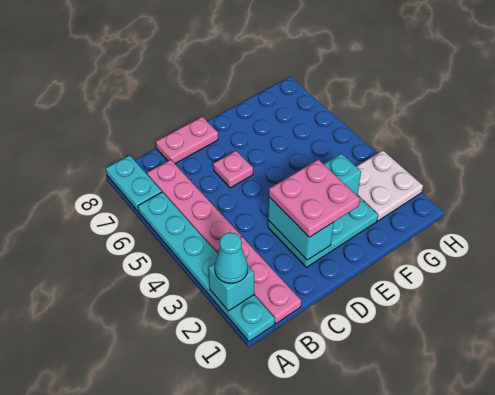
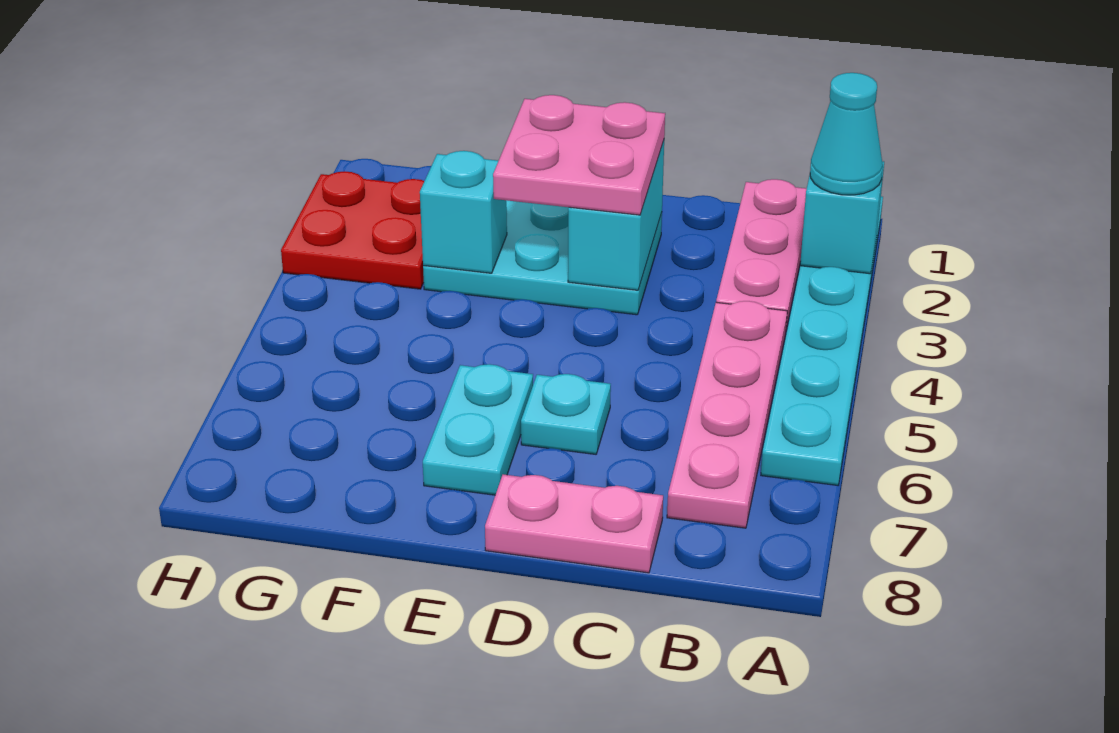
cyan 1x2 plate [106,155,162,212] -> cyan 1x2 plate moved to [423,364,533,495]
pink 1x1 plate [213,151,253,188] -> cyan 1x1 plate [521,374,611,454]
white 2x2 plate [356,150,423,221] -> red 2x2 plate [281,171,424,289]

